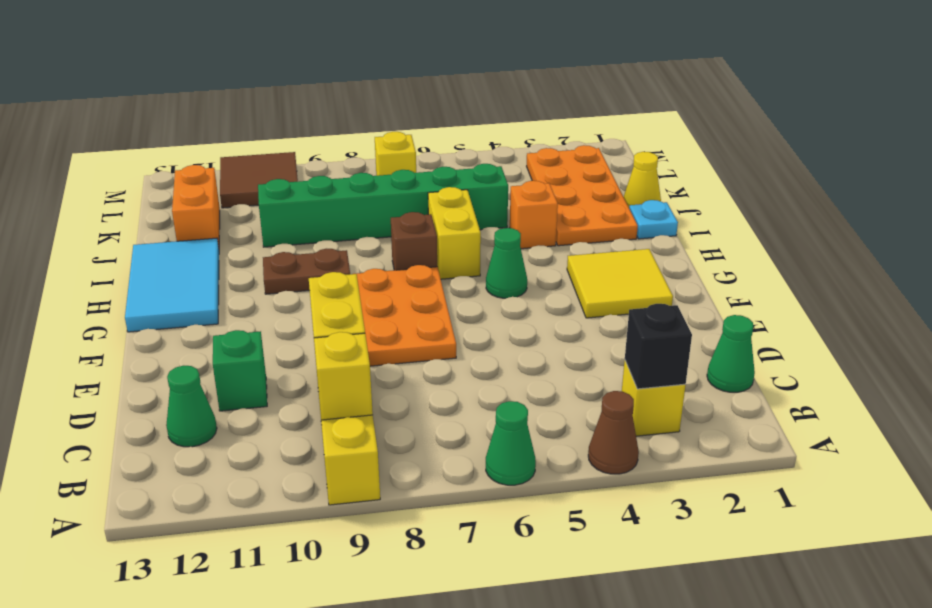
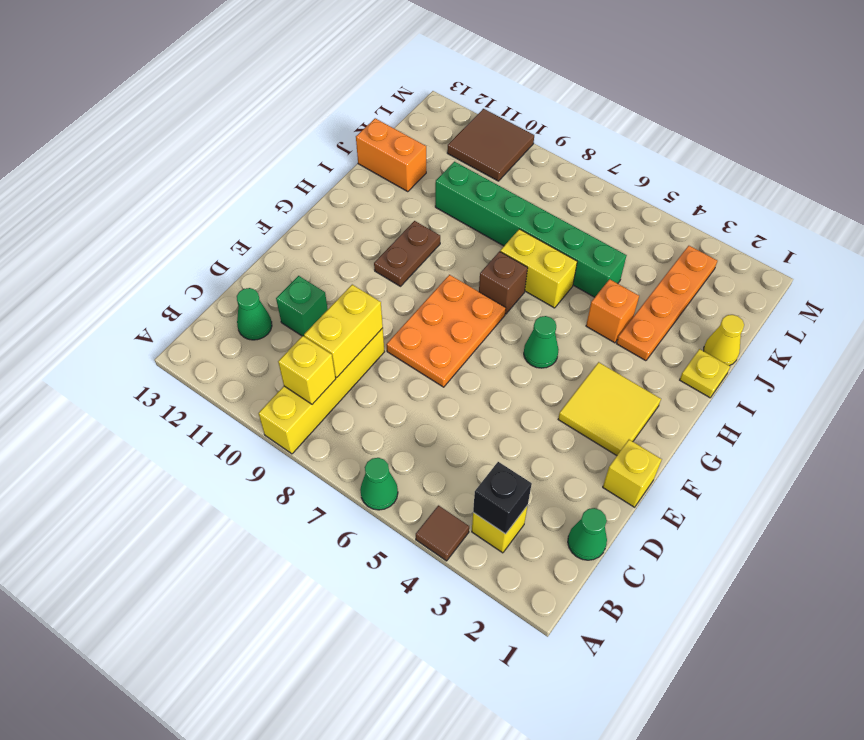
brown 1x1 cone [588,391,639,474] -> brown 1x1 tile [416,505,469,561]
cyan 2x3 tile [125,238,219,332] -> none
yellow 1x2 brick [428,187,481,279] -> yellow 1x2 brick turned to [500,229,577,308]
brown 1x2 plate [263,249,350,294] -> brown 1x2 plate turned to [374,221,440,286]
cyan 1x1 plate [629,200,678,239] -> yellow 1x1 plate [680,349,730,398]
orange 2x4 plate [527,145,638,246] -> orange 1x4 plate [617,246,717,361]
orange 1x2 brick [172,165,220,246] -> orange 1x2 brick turned to [356,118,426,192]
yellow 1x1 brick [375,132,416,176] -> yellow 1x1 brick moved to [603,440,662,507]

